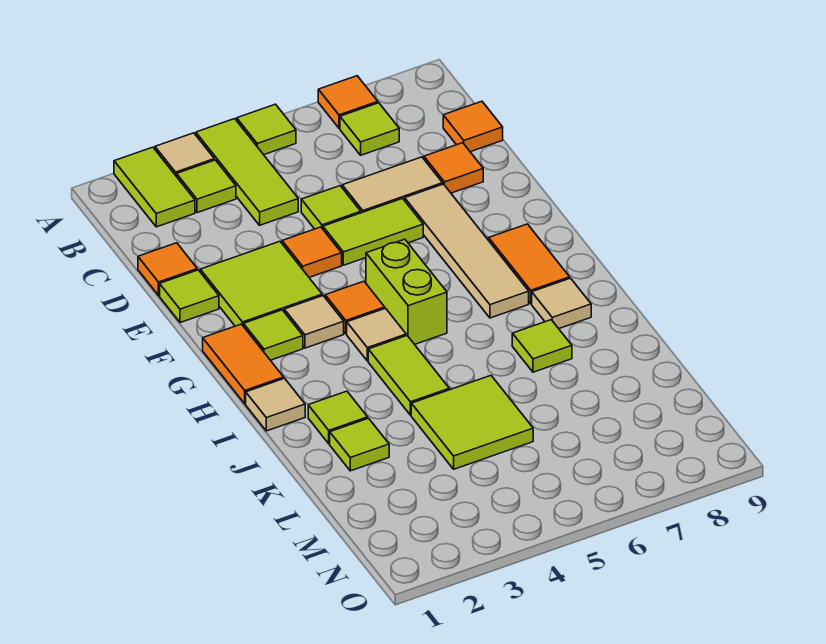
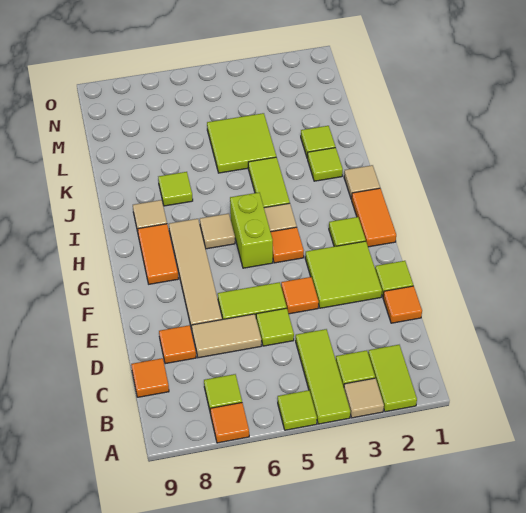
tan 1x1 tile [284,296,344,348] -> tan 1x1 tile moved to [200,214,235,249]

